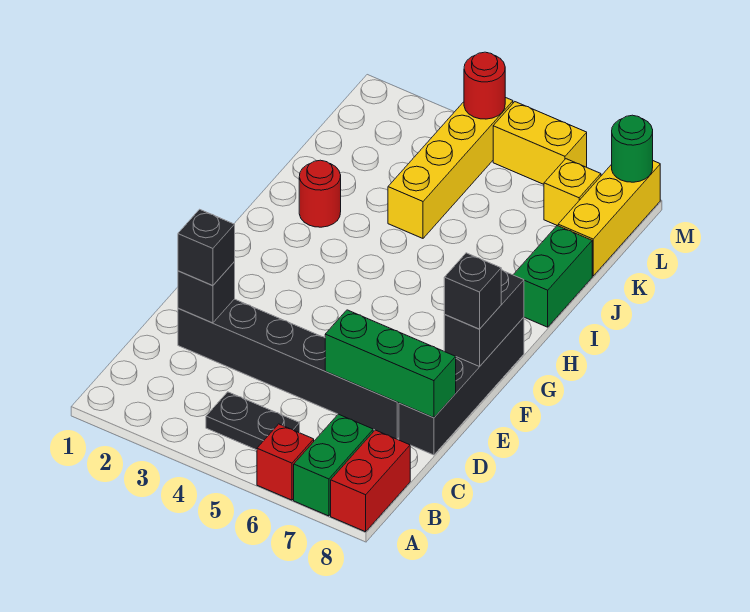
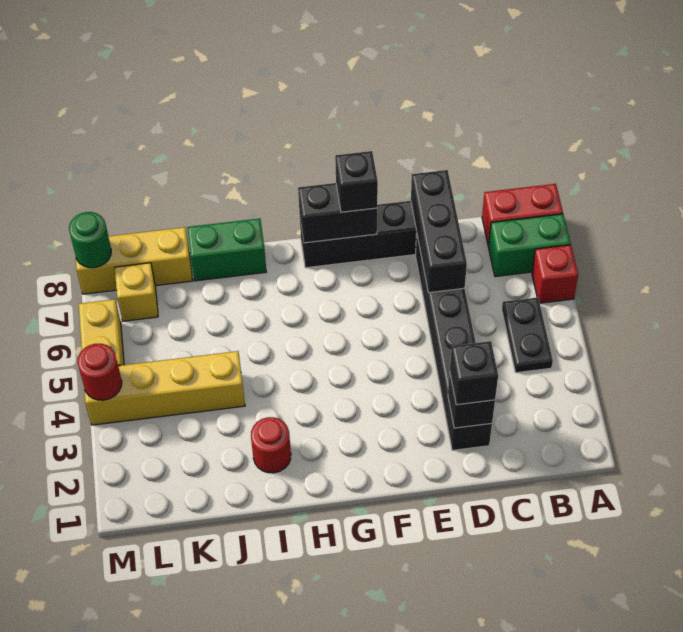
green 1x3 brick [325,310,456,418] -> black 1x3 brick [411,170,467,293]

